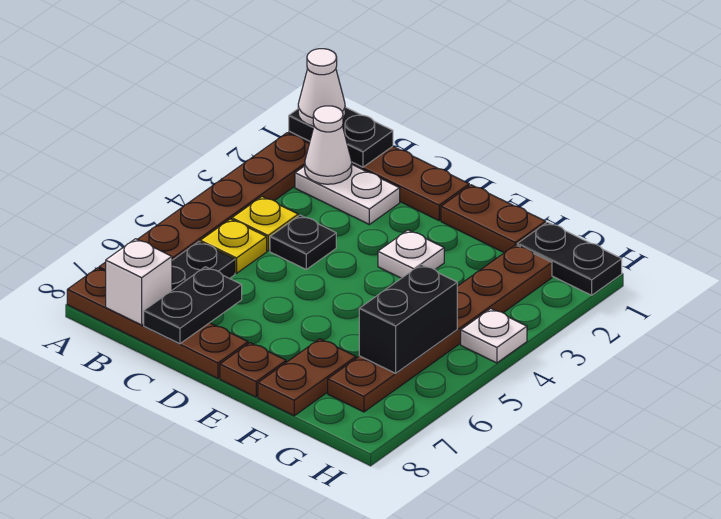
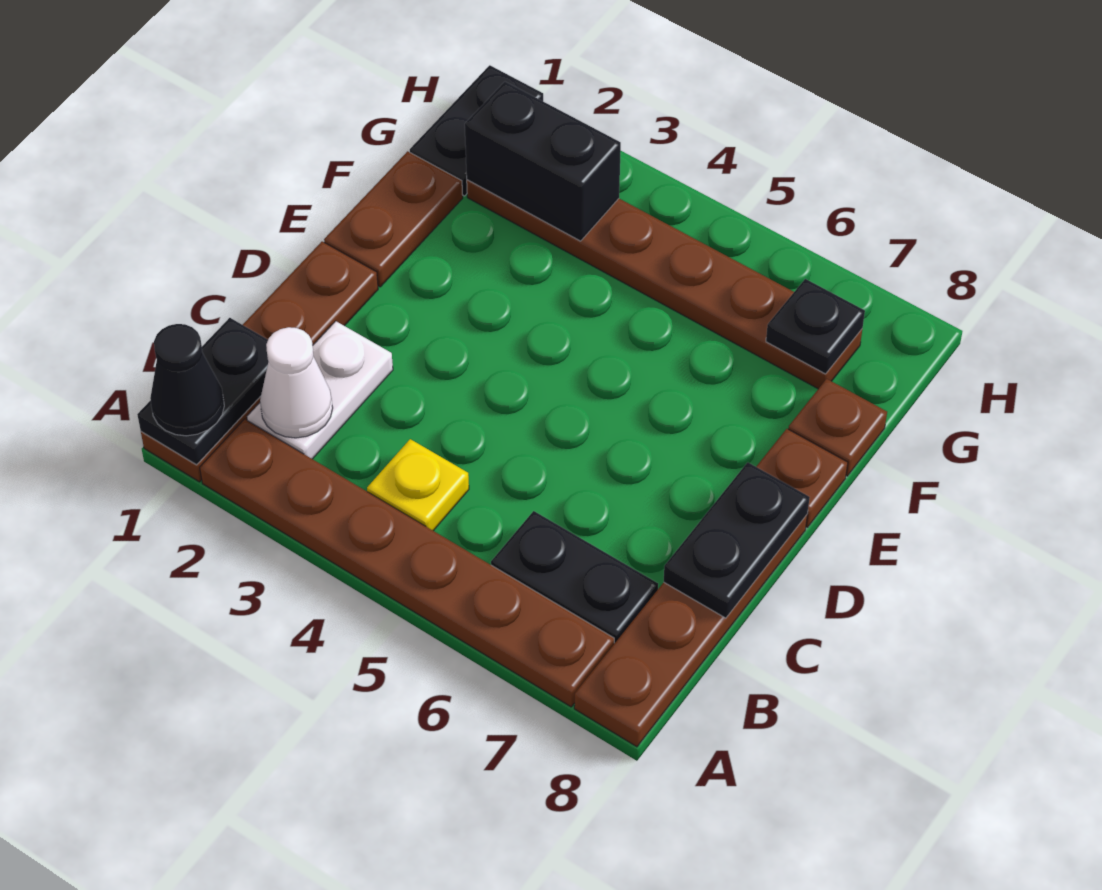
white 1x1 cone [298,49,345,126] -> black 1x1 cone [150,324,224,436]
yellow 1x1 plate [200,219,267,273] -> none
white 1x1 brick [106,239,172,325] -> none
black 1x1 plate [270,215,336,269] -> black 1x1 plate moved to [766,279,865,374]
black 1x2 plate [144,267,242,344] -> black 1x2 plate turned to [664,462,810,618]
white 1x1 plate [378,230,444,278] -> none
brown 1x2 plate [258,339,356,416] -> brown 1x1 plate [788,379,887,476]
black 1x2 brick [359,265,457,373] -> black 1x2 brick moved to [465,82,621,241]
white 1x1 plate [461,309,527,363] -> none

